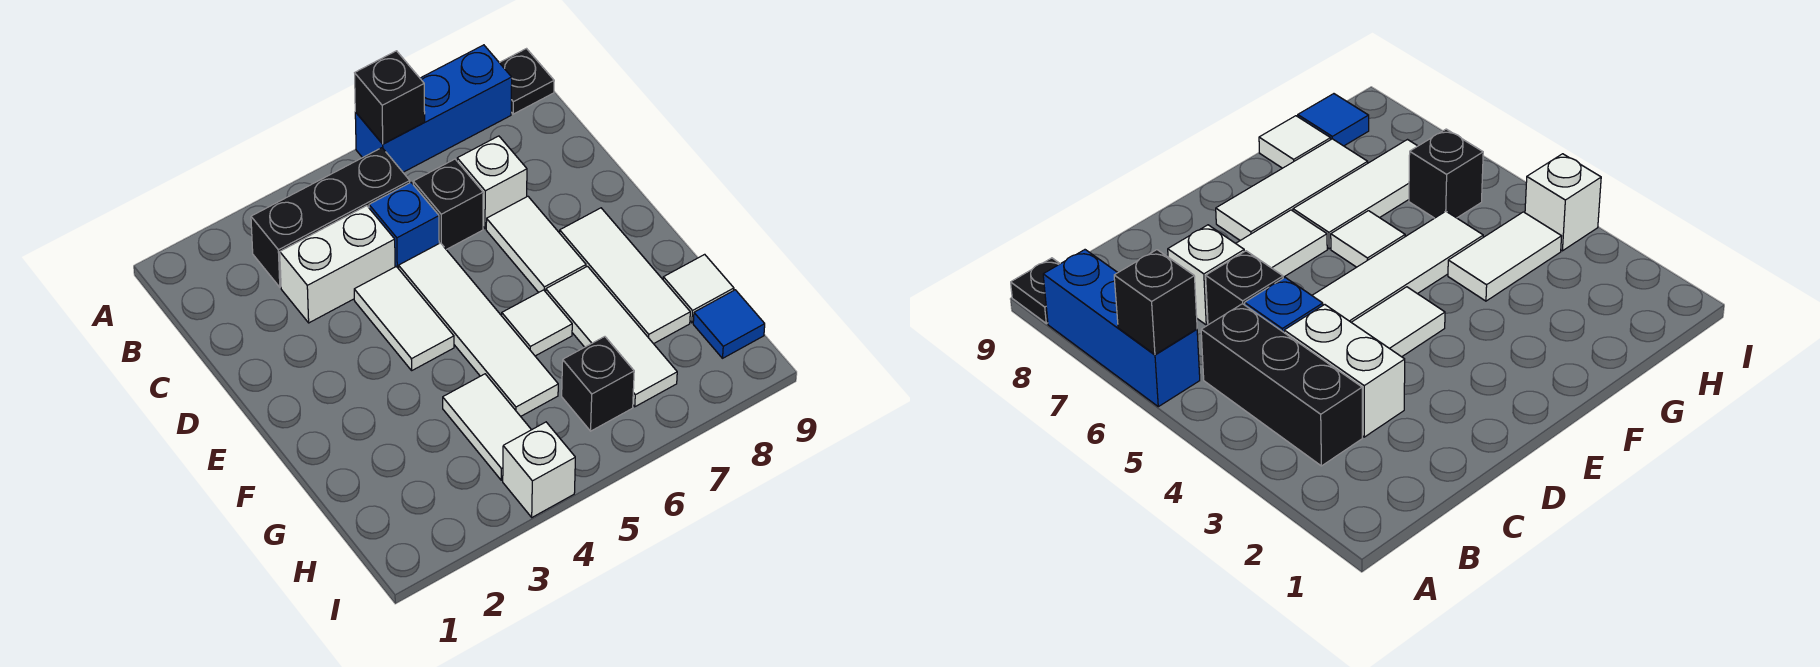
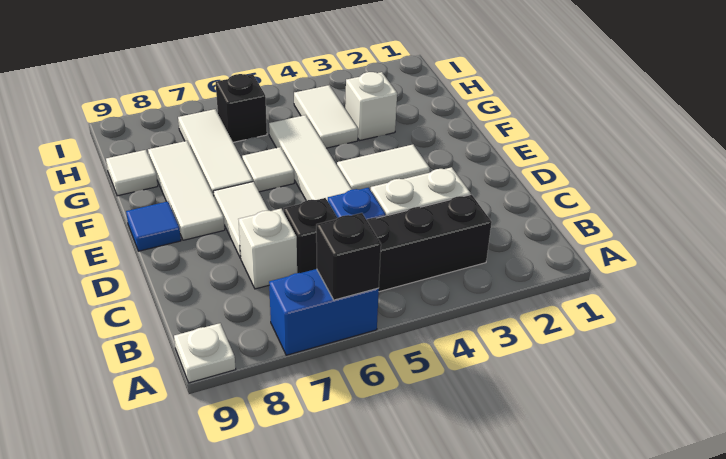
blue 1x3 brick [355,45,512,172] -> blue 1x2 brick [269,269,379,355]
black 1x1 plate [500,49,554,114] -> white 1x1 plate [174,323,236,383]
white 1x2 tile [354,266,454,370] -> white 1x2 tile turned to [337,145,430,190]
blue 1x1 tile [693,290,765,358] -> blue 1x1 tile moved to [126,201,181,251]
white 1x1 brick [503,422,575,517] -> white 1x1 brick moved to [345,72,397,141]

